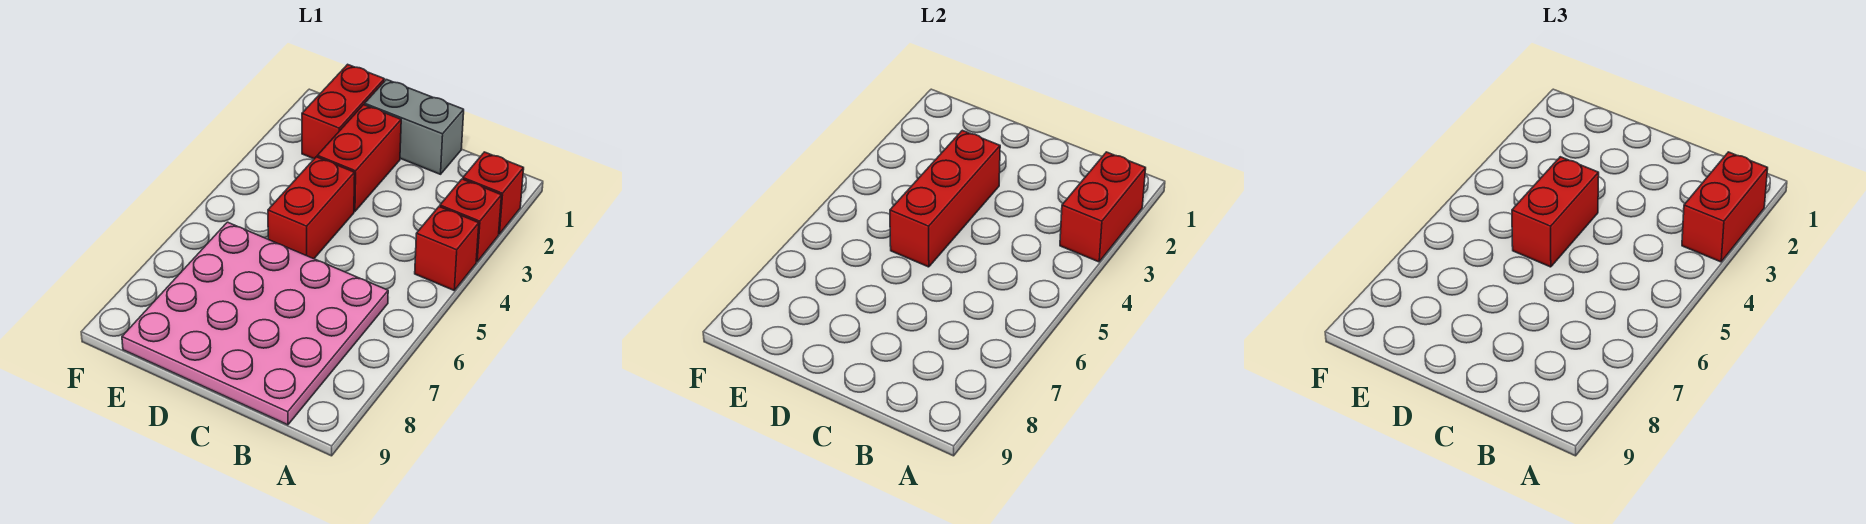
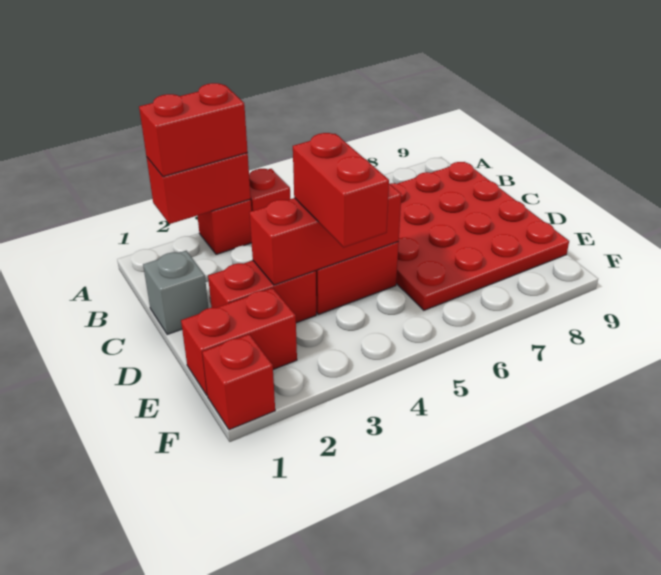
red 1x1 brick [463,152,524,234] -> red 1x1 brick moved to [202,334,275,430]
pink 4x4 plate [122,222,388,425] -> red 4x4 plate [391,162,569,310]
grey 1x2 brick [365,80,464,174] -> grey 1x1 brick [143,251,208,335]
red 1x2 brick [1512,157,1599,267] -> red 1x2 brick turned to [293,133,389,247]

